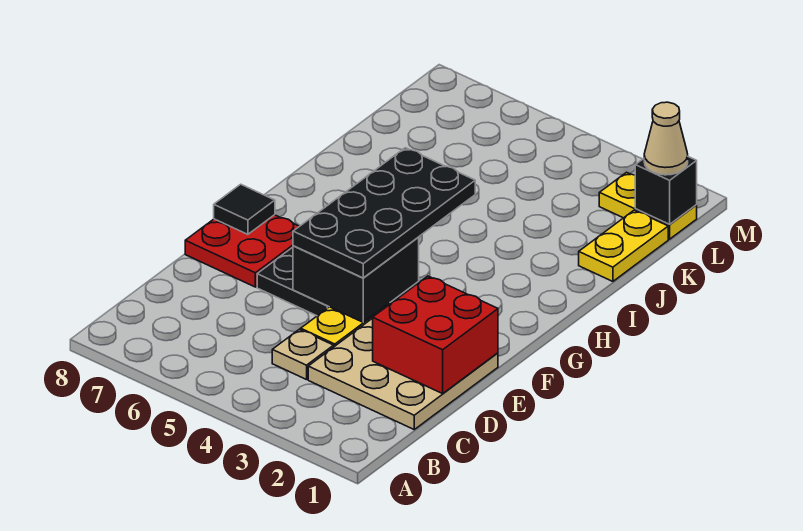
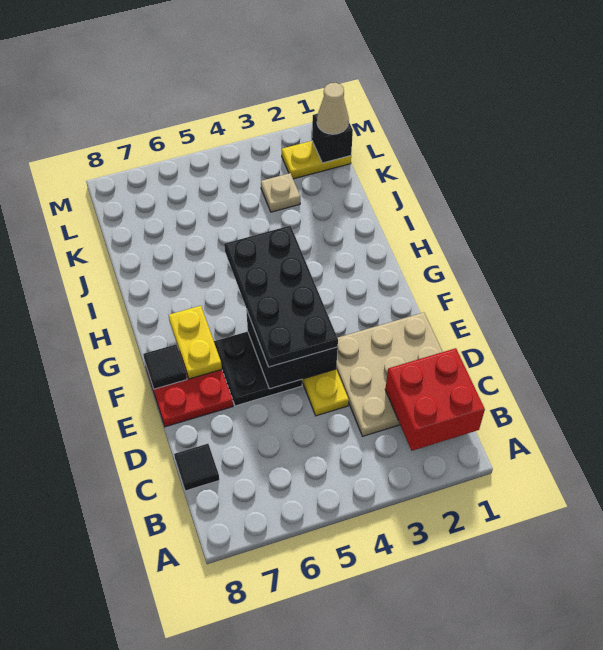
tan 1x1 plate [272,329,334,380] -> tan 1x1 plate moved to [261,173,300,212]
none -> black 1x1 tile [174,444,219,491]
red 2x2 brick [373,276,498,394] -> red 2x2 brick moved to [385,348,485,451]
yellow 1x2 plate [579,210,668,281] -> yellow 1x2 plate moved to [169,306,222,379]

